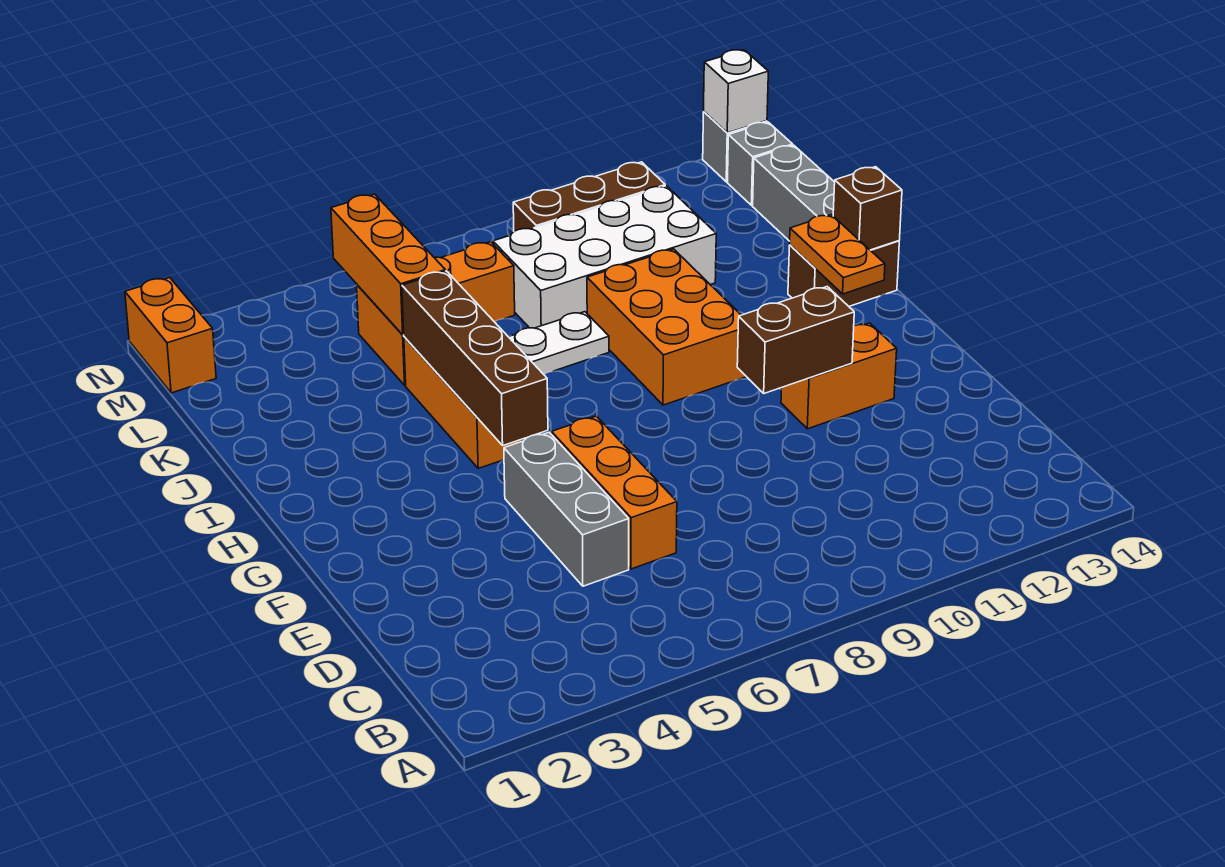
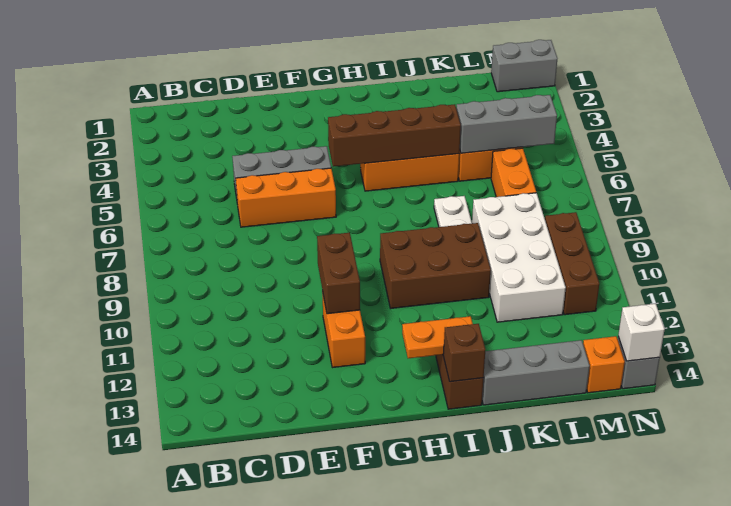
orange 2x3 brick [587,249,746,405] -> brown 2x3 brick [380,223,491,308]
orange 1x3 brick [331,194,445,335] -> grey 1x3 brick [456,95,557,153]
orange 1x2 brick [125,278,216,393] -> grey 1x2 brick [491,40,557,92]
grey 1x1 brick [727,122,793,205] -> orange 1x1 brick [583,336,625,393]

